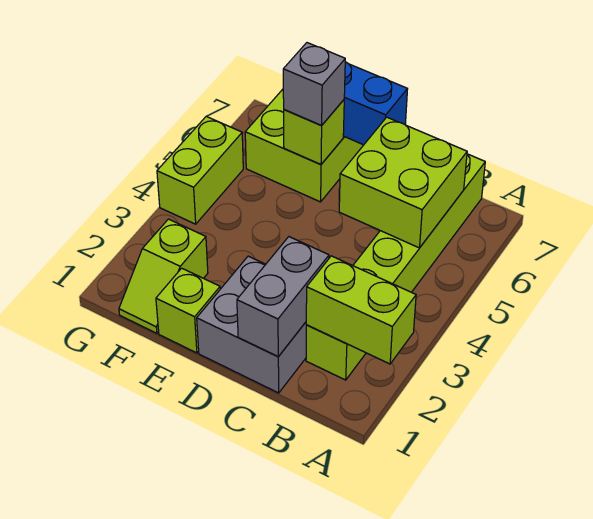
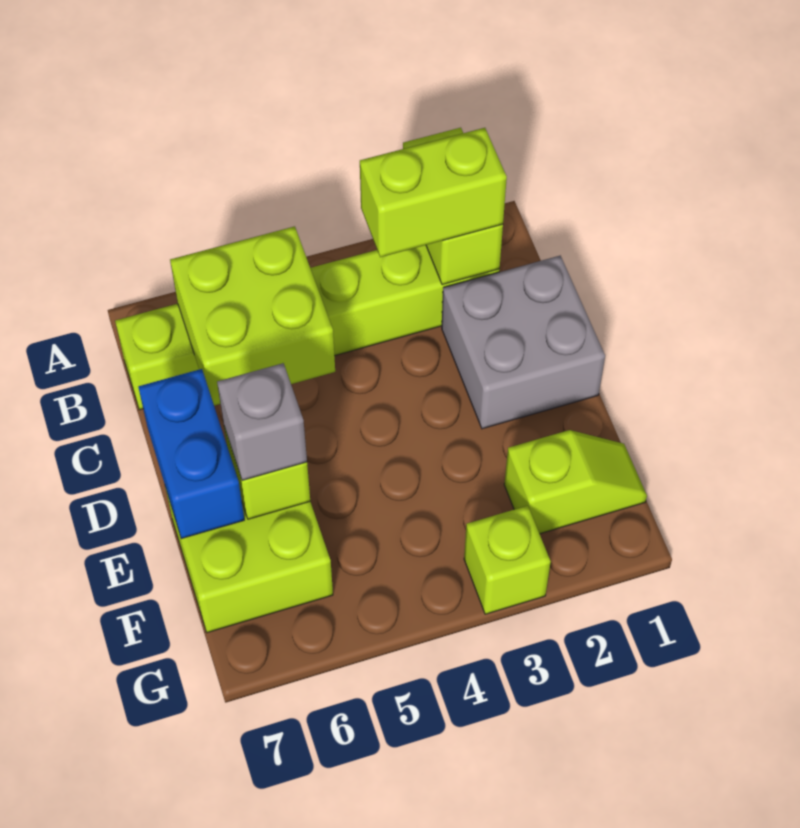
grey 1x2 brick [237,237,329,357] -> none
lime 1x1 brick [156,268,220,353] -> lime 1x1 brick moved to [464,506,551,614]
lime 1x2 brick [157,117,243,224] -> lime 1x2 brick moved to [360,128,507,257]

